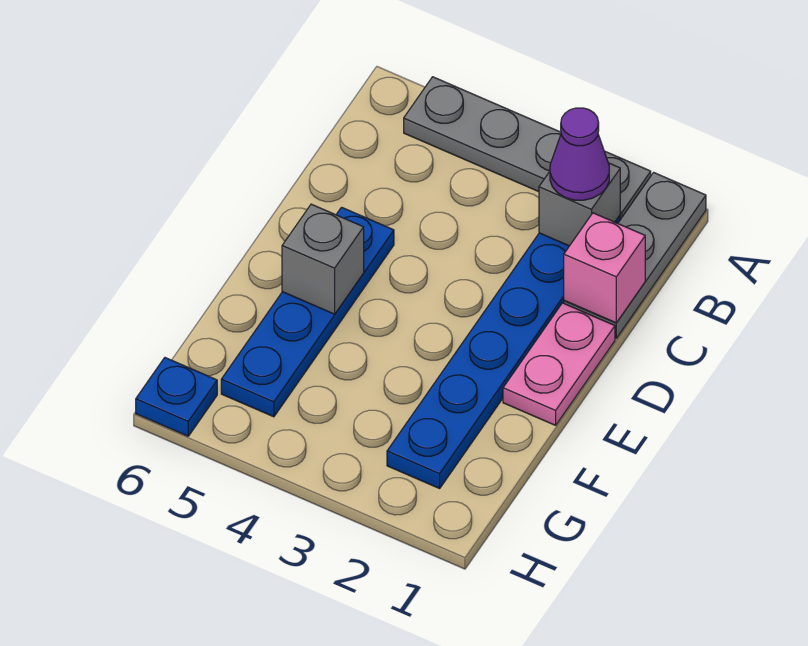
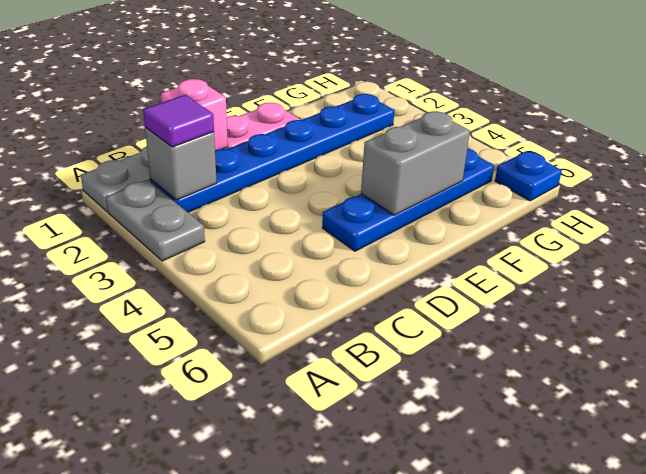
grey 1x4 plate [404,77,651,219] -> grey 1x2 plate [106,180,205,261]
purple 1x1 cone [550,108,609,200] -> purple 1x1 tile [143,95,214,147]
grey 1x1 brick [282,204,364,314] -> grey 1x2 brick [361,111,470,215]

